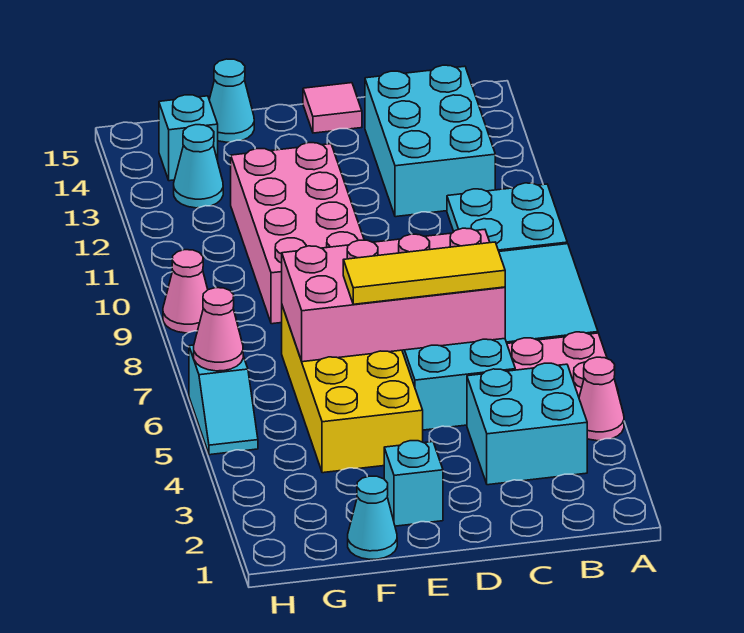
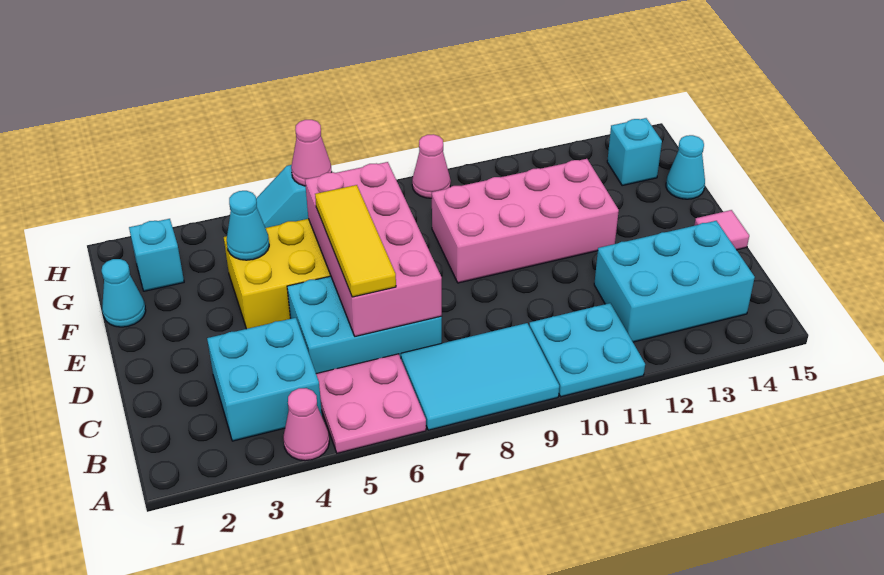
cyan 1x1 brick [384,441,443,526] -> cyan 1x1 brick moved to [129,219,184,291]
cyan 1x1 cone [174,125,223,208] -> cyan 1x1 cone moved to [227,191,269,260]

